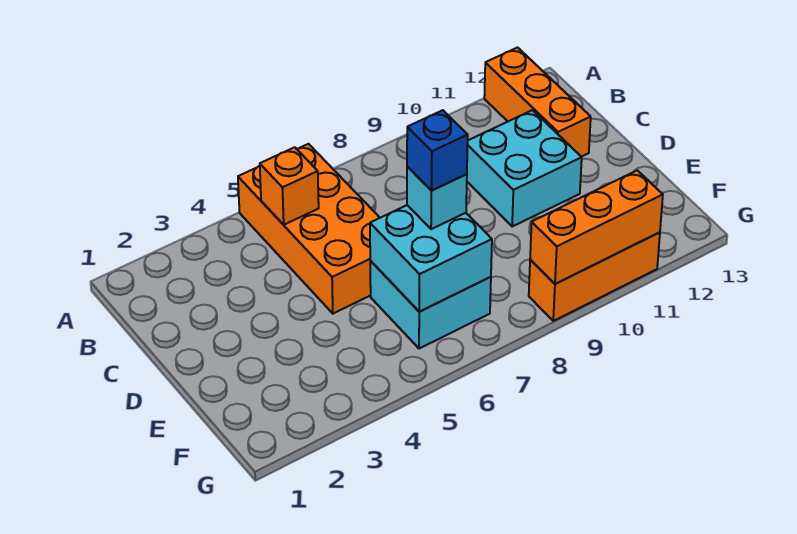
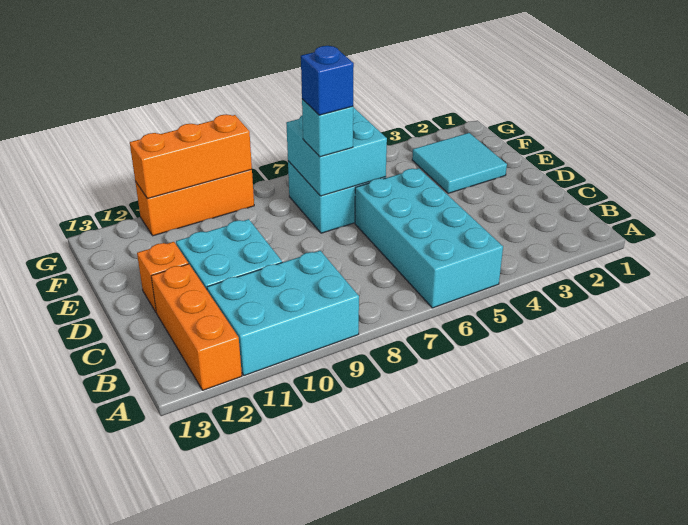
orange 2x4 brick [238,144,380,314] -> cyan 2x4 brick [355,168,503,308]
none -> cyan 2x3 brick [207,251,359,376]
orange 1x1 brick [260,147,319,225] -> orange 1x1 brick moved to [137,242,188,312]
none -> cyan 2x2 tile [412,133,507,193]

